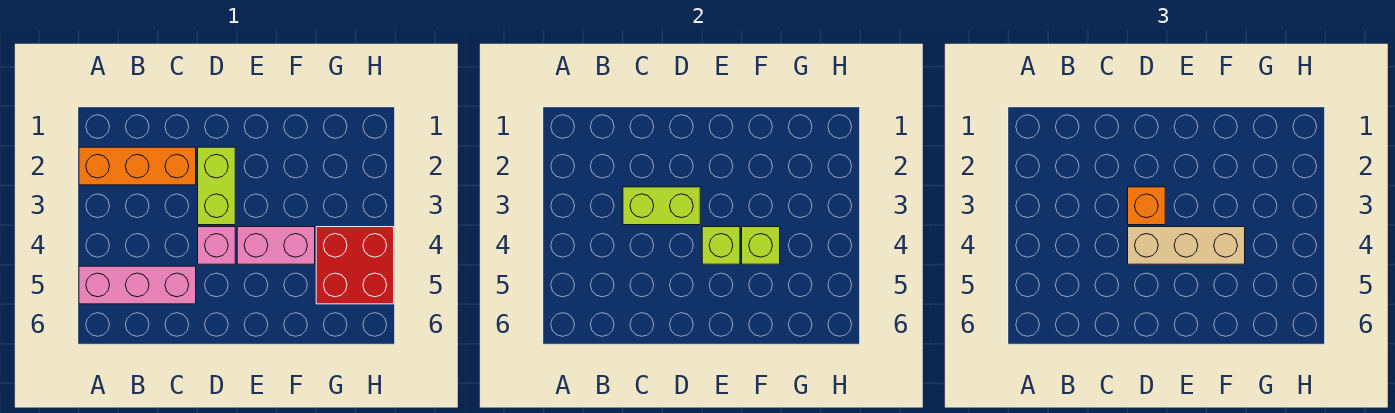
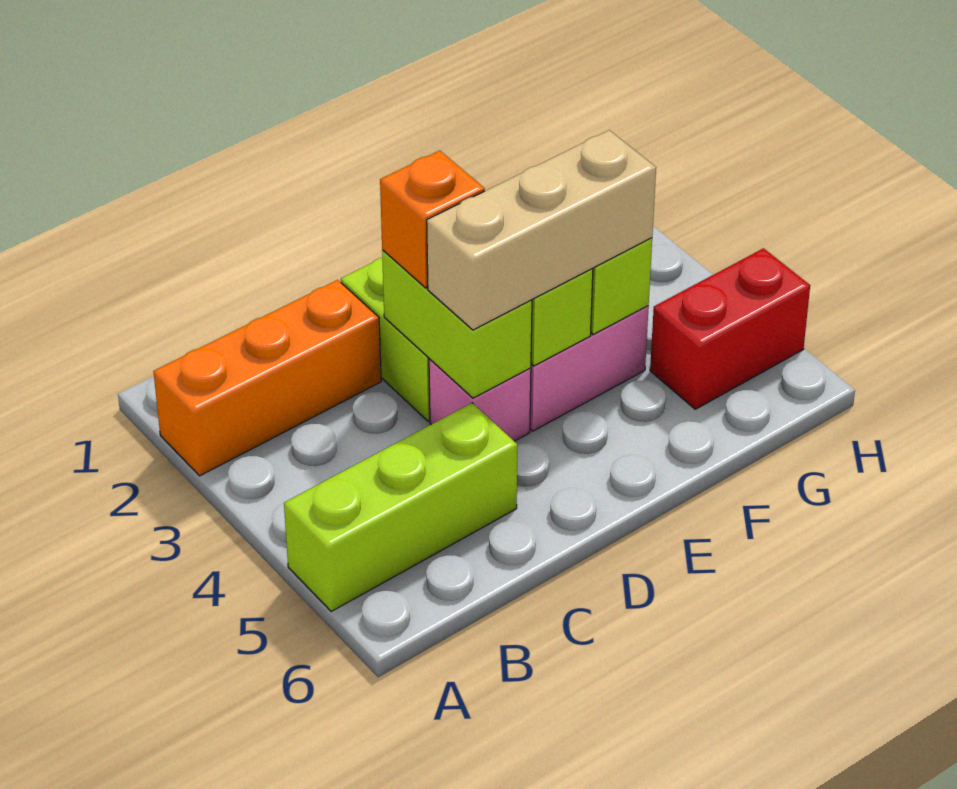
pink 1x3 brick [79,266,196,304] -> lime 1x3 brick [284,403,517,611]
lime 1x2 brick [623,187,700,225] -> lime 1x2 brick turned to [382,250,532,398]
red 2x2 brick [316,227,394,304] -> red 1x2 brick [650,248,810,409]

